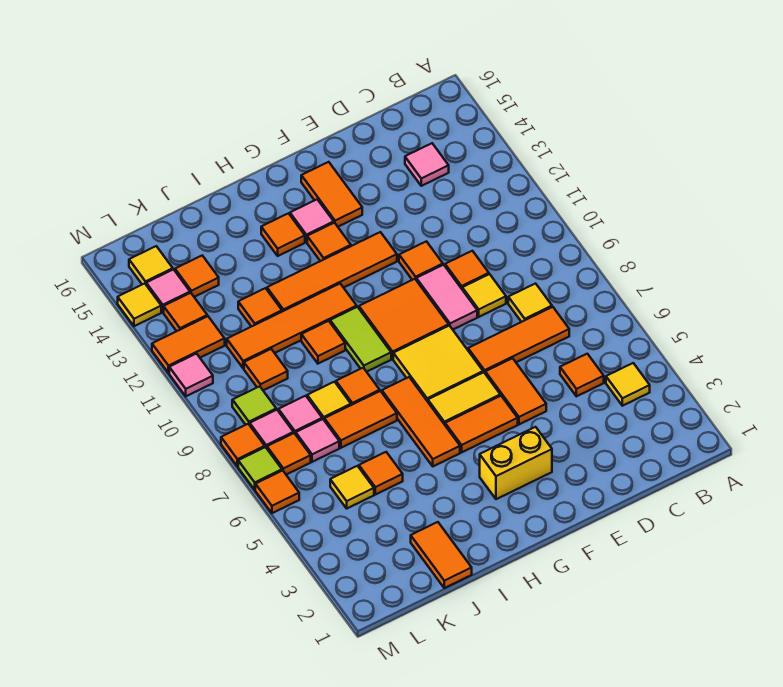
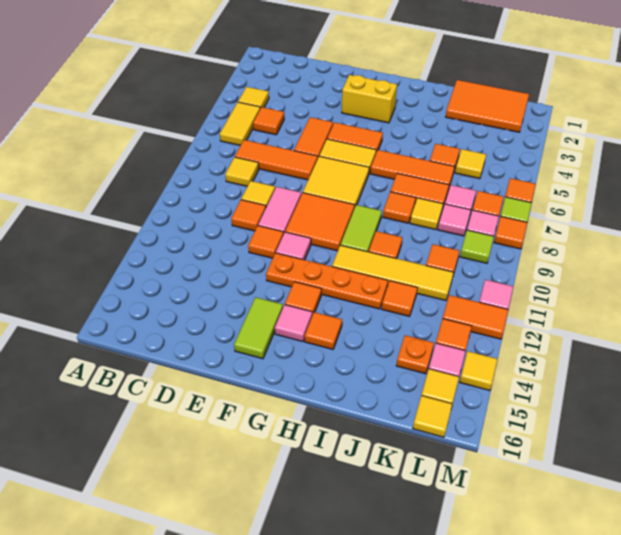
none -> yellow 1x2 tile [220,102,260,146]
pink 1x1 tile [405,143,449,186] -> pink 1x1 tile moved to [276,232,311,260]
orange 1x4 tile [267,232,397,312] -> orange 1x4 plate [266,253,388,309]
orange 1x2 tile [301,162,362,227] -> lime 1x2 tile [234,297,283,359]
orange 1x3 tile [382,377,460,466] -> orange 1x3 tile turned to [370,150,455,190]
orange 1x4 tile [227,284,357,368] -> yellow 1x4 tile [332,245,454,301]
orange 1x2 tile [411,522,472,588] -> orange 2x3 tile [446,80,529,132]
orange 1x1 tile [175,256,219,297] -> orange 1x1 plate [396,335,434,374]
none -> yellow 1x1 tile [413,396,452,437]

